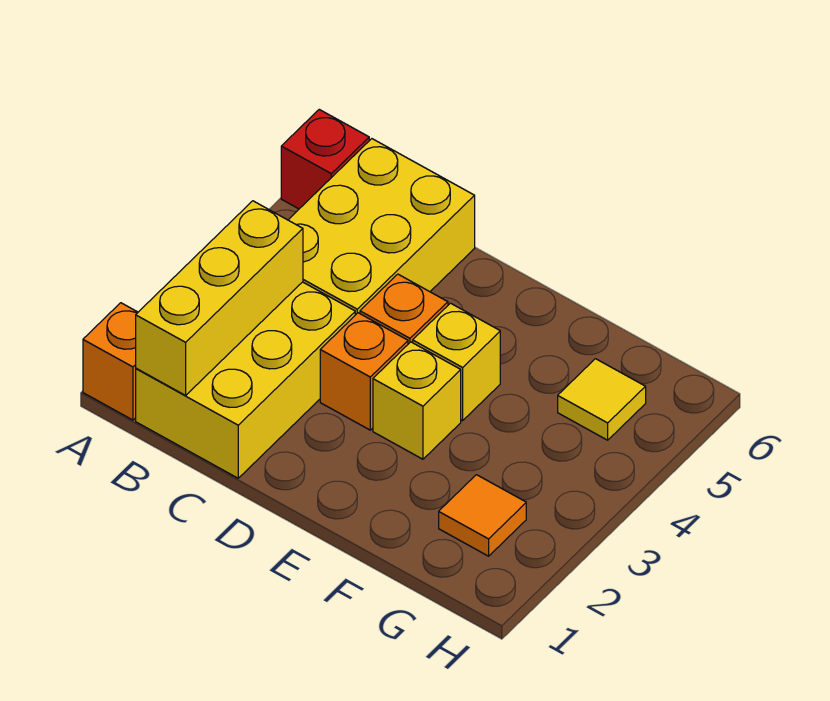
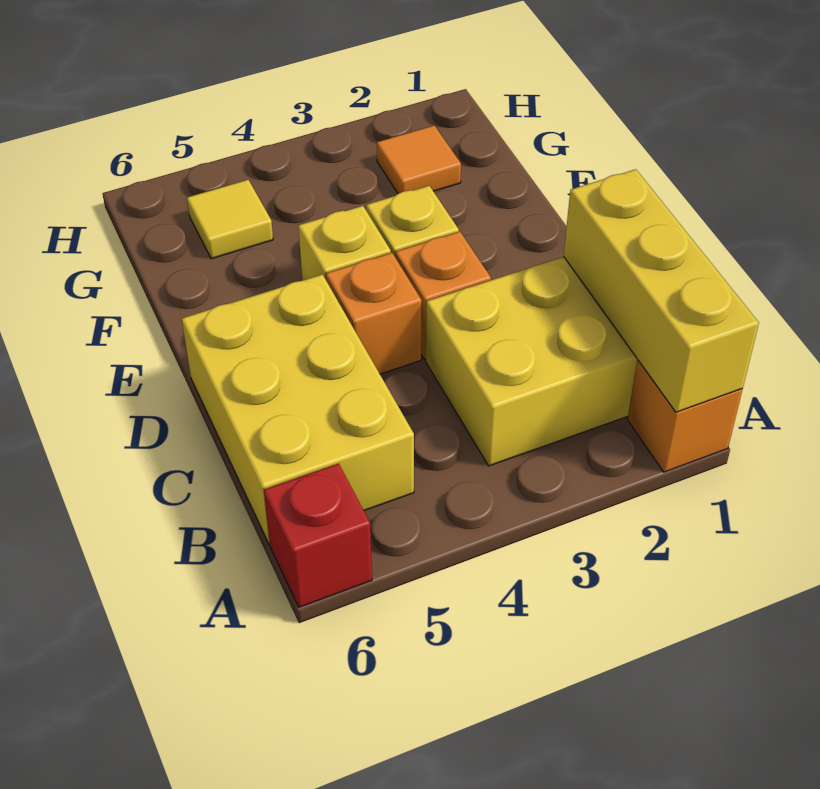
yellow 1x3 brick [136,201,303,395] -> yellow 1x3 brick turned to [564,169,759,412]
yellow 2x3 brick [289,139,475,315] -> yellow 2x3 brick turned to [182,274,414,544]

